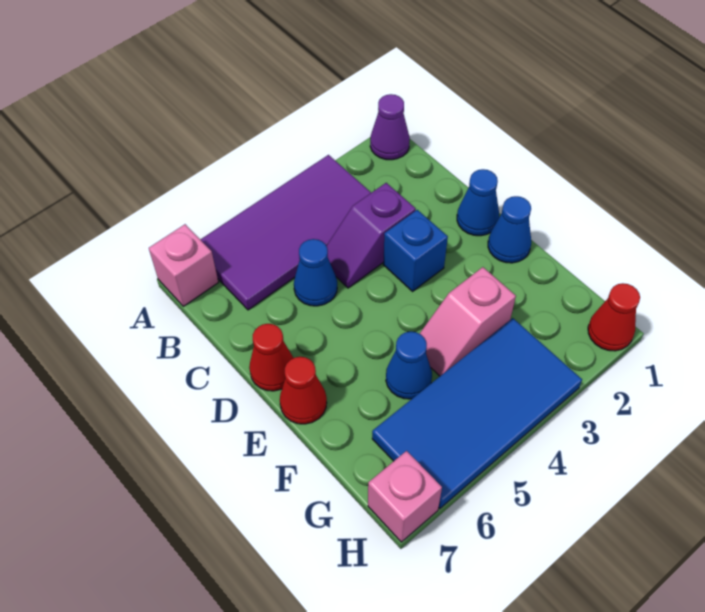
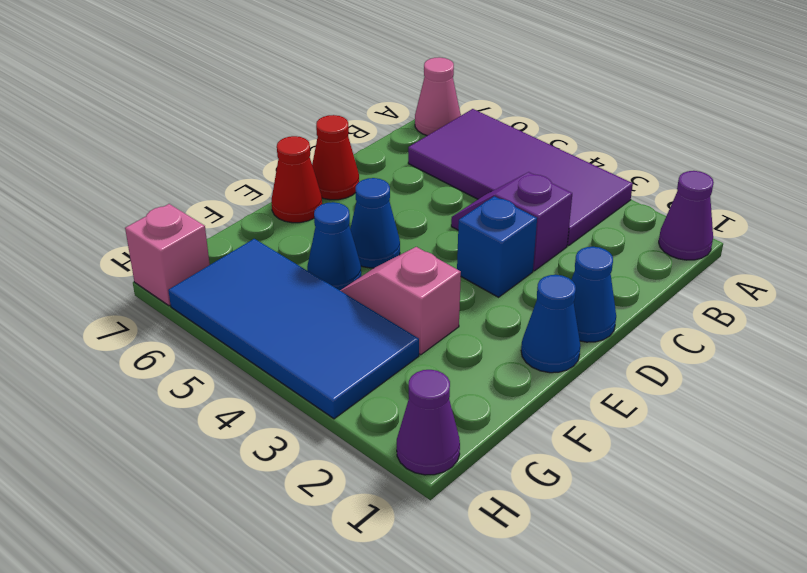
pink 1x1 brick [149,224,218,306] -> pink 1x1 cone [415,57,461,136]
blue 1x1 cone [294,239,337,306] -> blue 1x1 cone moved to [350,178,400,268]
red 1x1 cone [588,283,640,351] -> purple 1x1 cone [397,370,460,475]

